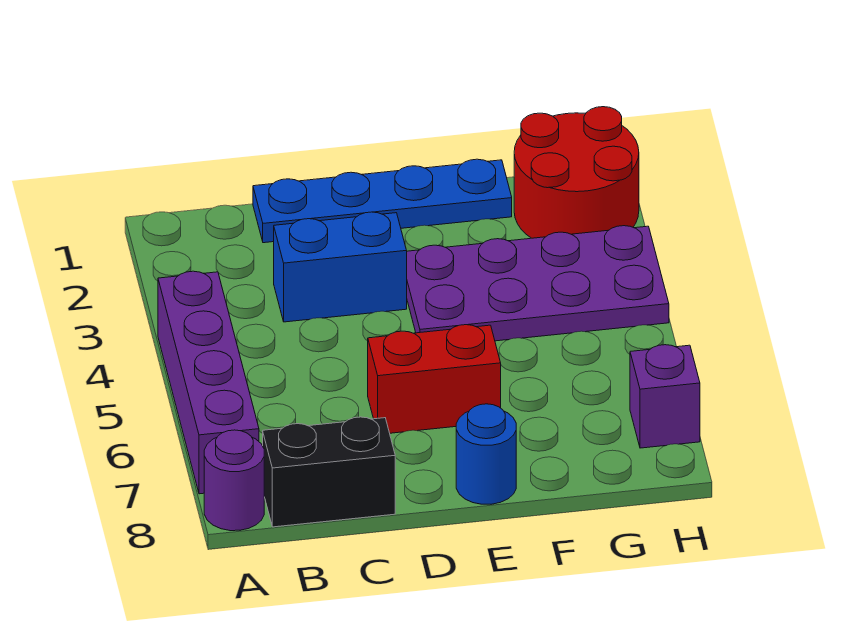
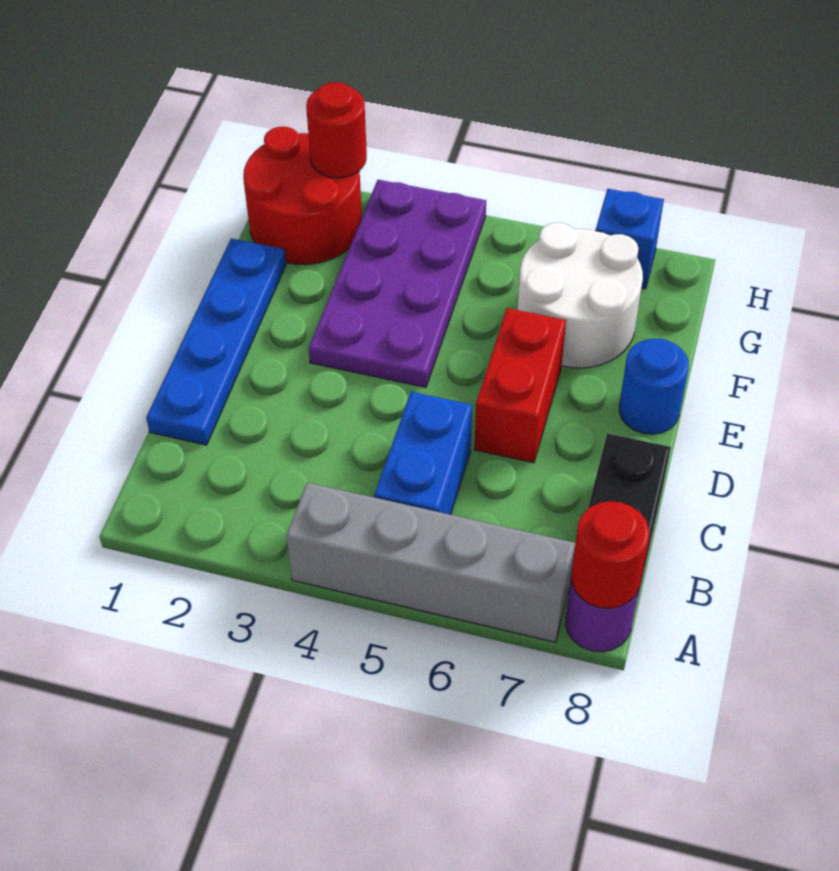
purple 1x4 brick [158,271,259,494] -> grey 1x4 brick [286,483,575,642]
none -> red 1x1 round brick [571,501,649,608]
blue 1x2 brick [274,212,407,322] -> blue 1x2 brick moved to [374,392,472,515]
none -> white 2x2 round brick [517,223,643,368]
none -> red 1x1 round brick [306,82,367,178]
purple 1x1 brick [630,345,700,448] -> blue 1x1 brick [596,189,664,289]

